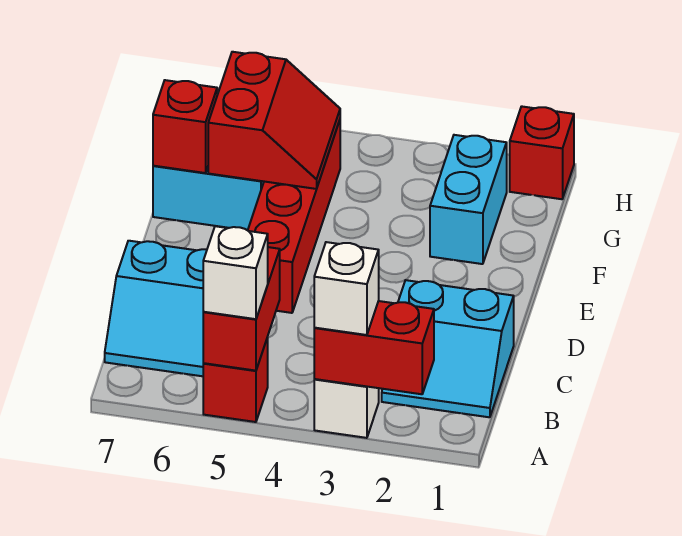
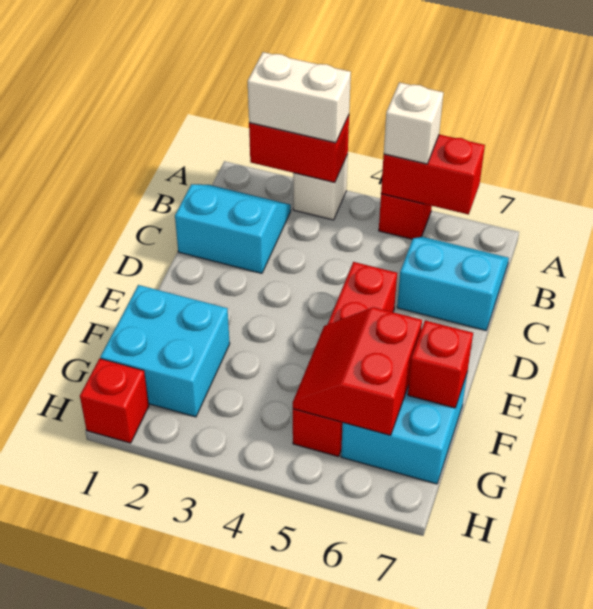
white 1x1 brick [314,242,379,335] -> white 1x2 brick [248,52,351,143]
red 1x2 brick [203,247,280,371] -> red 1x2 brick turned to [381,134,485,215]
cyan 1x2 brick [430,135,507,264] -> cyan 2x2 brick [100,285,230,417]

